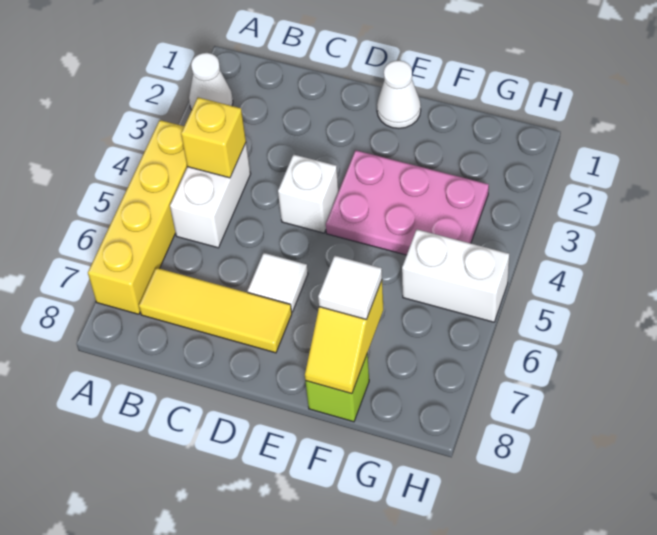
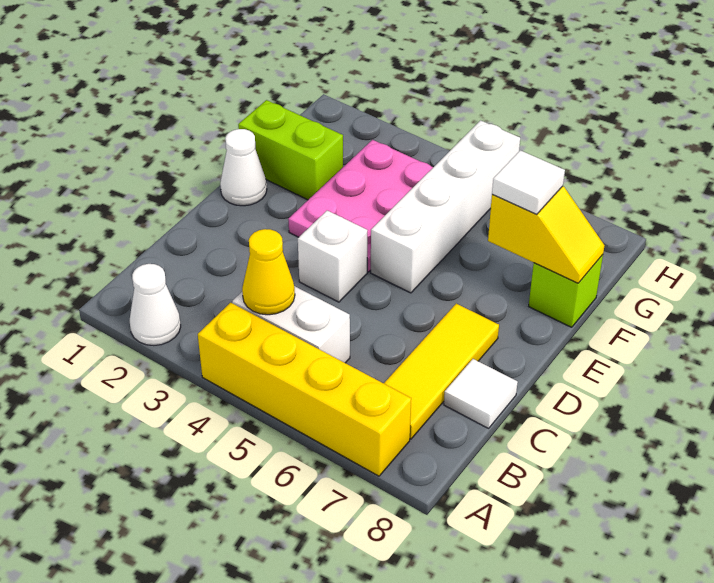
yellow 1x1 brick [181,97,246,178] -> yellow 1x1 cone [242,229,295,315]
white 1x1 tile [248,253,308,312] -> white 1x1 tile moved to [444,359,518,428]
none -> lime 1x2 brick [238,100,343,200]
white 1x2 brick [402,229,509,322] -> white 1x4 brick [371,120,520,293]

